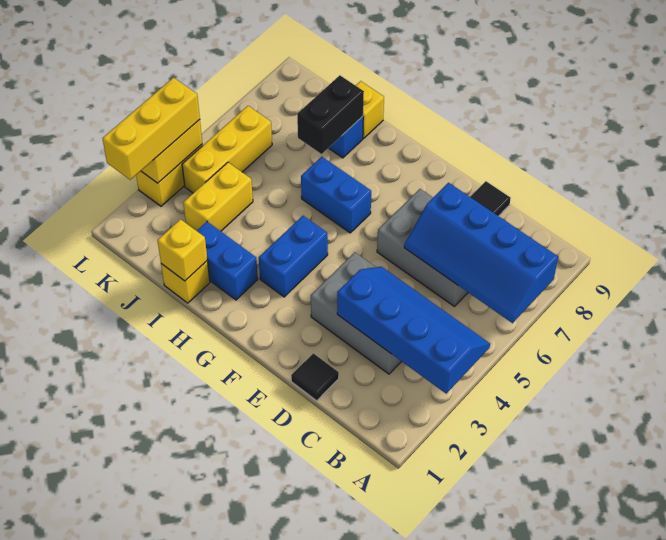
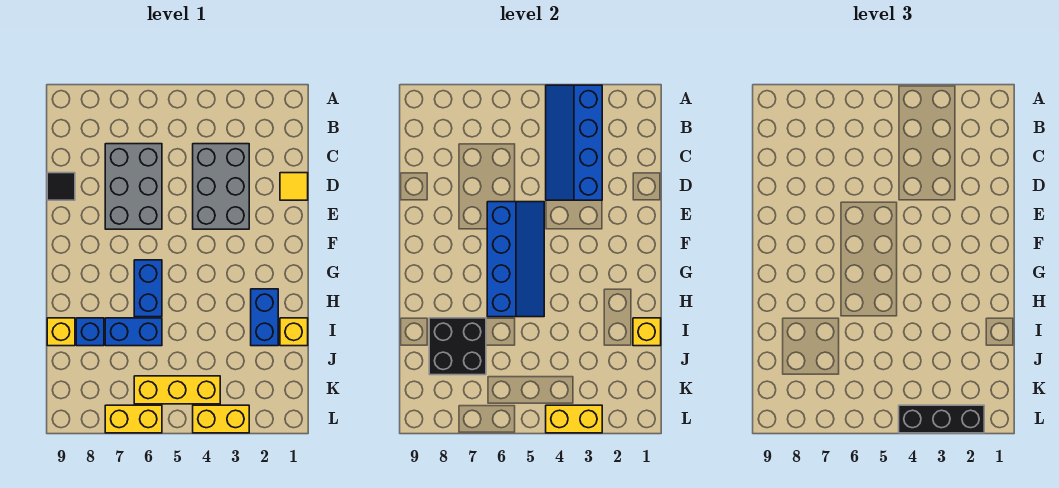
blue 2x4 slope [404,183,558,323] -> blue 2x4 slope moved to [487,202,544,317]
black 1x1 tile [291,353,339,401] -> yellow 1x1 tile [280,173,308,200]
blue 1x2 brick [259,216,328,297] -> blue 1x2 brick moved to [105,318,162,346]
black 1x2 brick [297,75,364,154] -> black 2x2 brick [429,318,486,375]
yellow 1x2 brick [183,162,253,231] -> yellow 1x2 brick moved to [105,405,162,433]
yellow 1x3 brick [102,78,200,180] -> black 1x3 brick [899,405,984,433]

